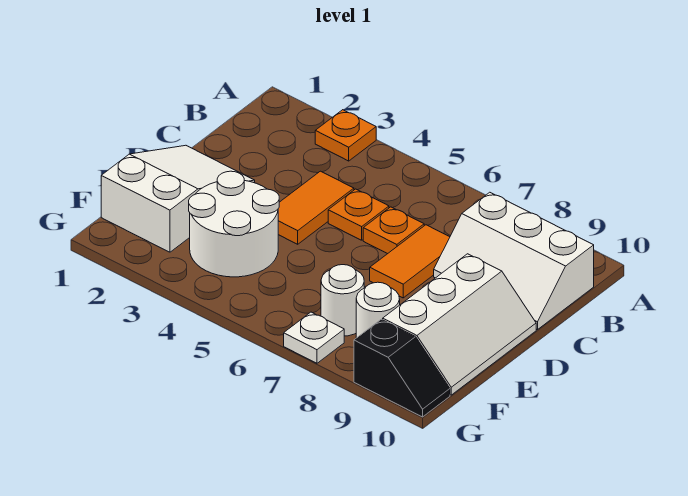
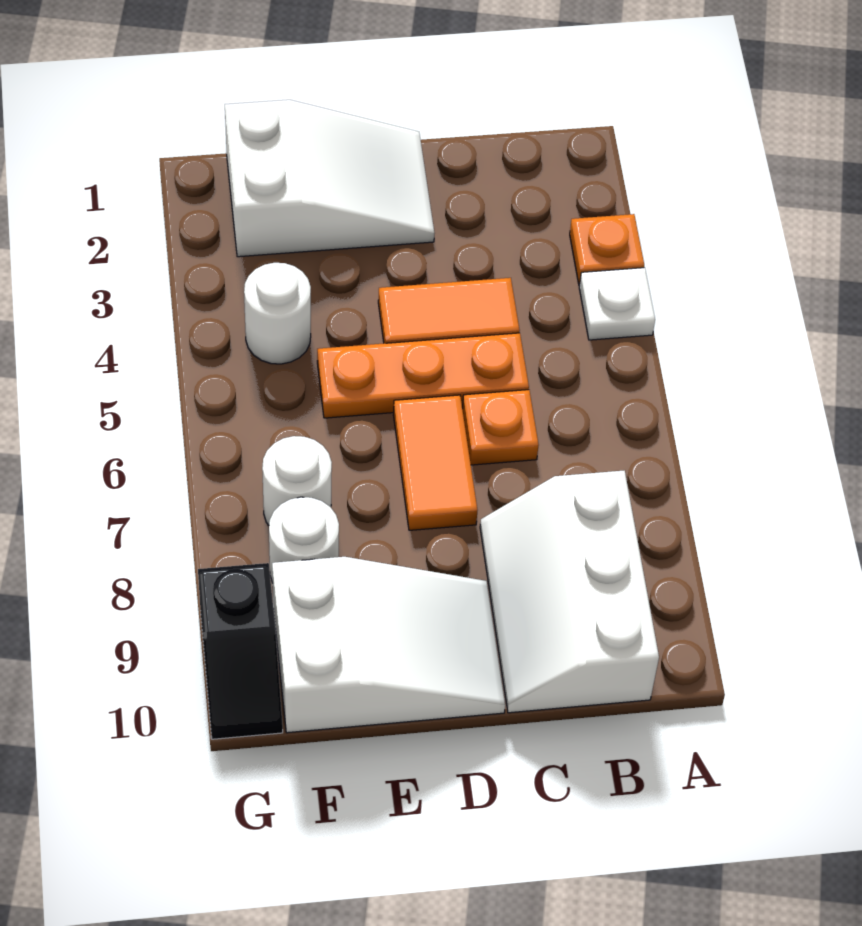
orange 1x1 plate [328,189,389,240] -> orange 1x3 plate [317,333,529,418]
orange 1x2 tile [370,225,450,298] -> orange 1x2 tile turned to [393,395,477,530]
white 2x3 slope [383,254,536,395] -> white 2x3 slope turned to [272,557,505,733]
white 2x2 round brick [189,171,279,277] -> white 1x1 round brick [244,263,311,364]
white 1x1 plate [284,312,344,363] -> white 1x1 plate moved to [579,268,655,340]

